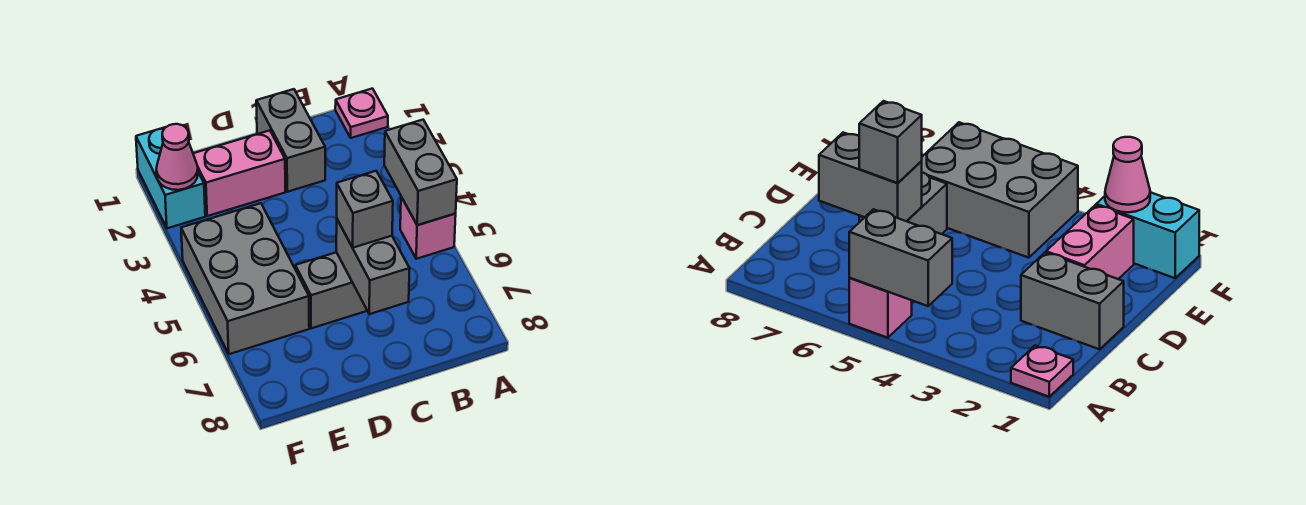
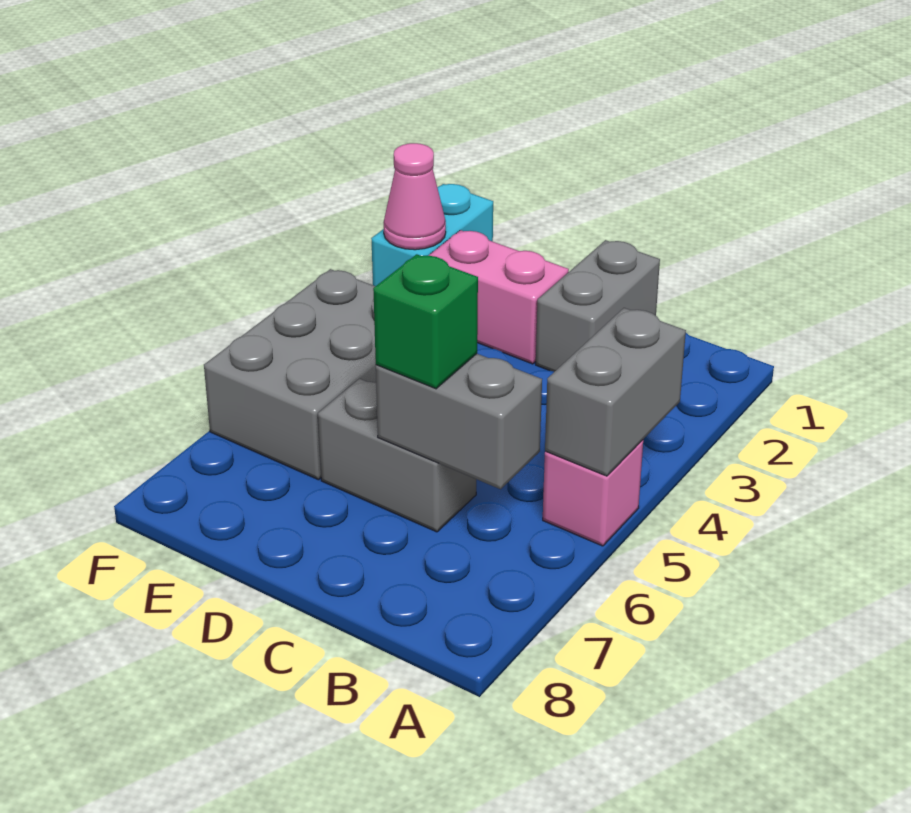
pink 1x1 plate [335,89,388,138] -> none
grey 1x2 brick [336,220,410,314] -> grey 1x2 brick turned to [376,354,542,489]
grey 1x1 brick [337,171,393,248] -> green 1x1 brick [373,254,478,389]

